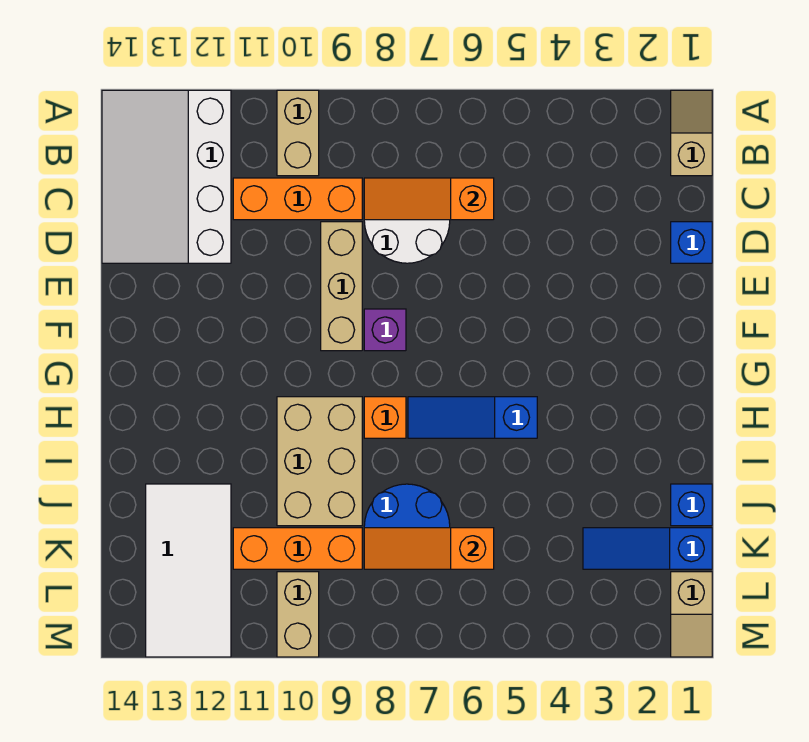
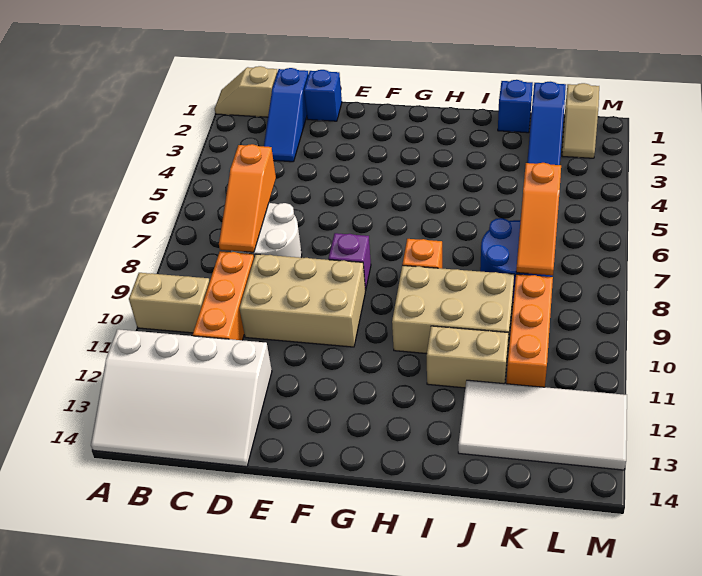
tan 1x3 brick [321,222,362,351] -> tan 2x3 brick [239,254,365,347]
blue 1x3 slope [408,397,537,438] -> blue 1x3 slope moved to [264,68,308,162]
tan 1x2 slope [671,572,712,657] -> tan 1x2 slope turned to [562,83,599,158]
tan 1x2 brick [277,572,319,657] -> tan 1x2 brick moved to [427,326,509,388]

